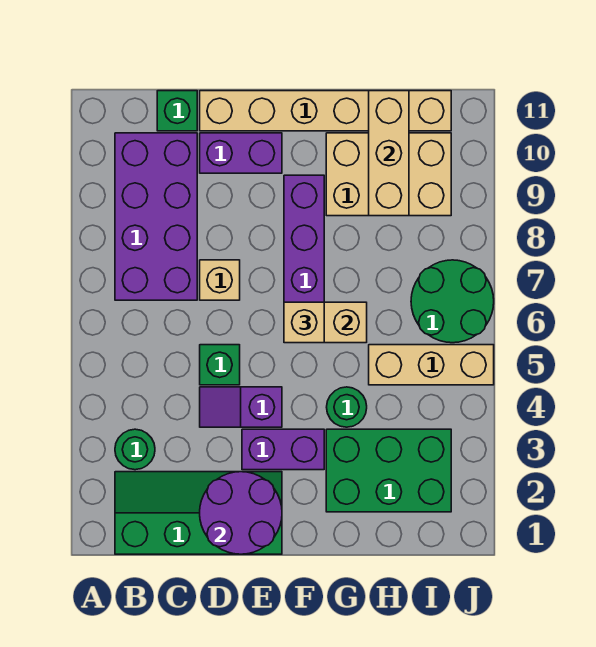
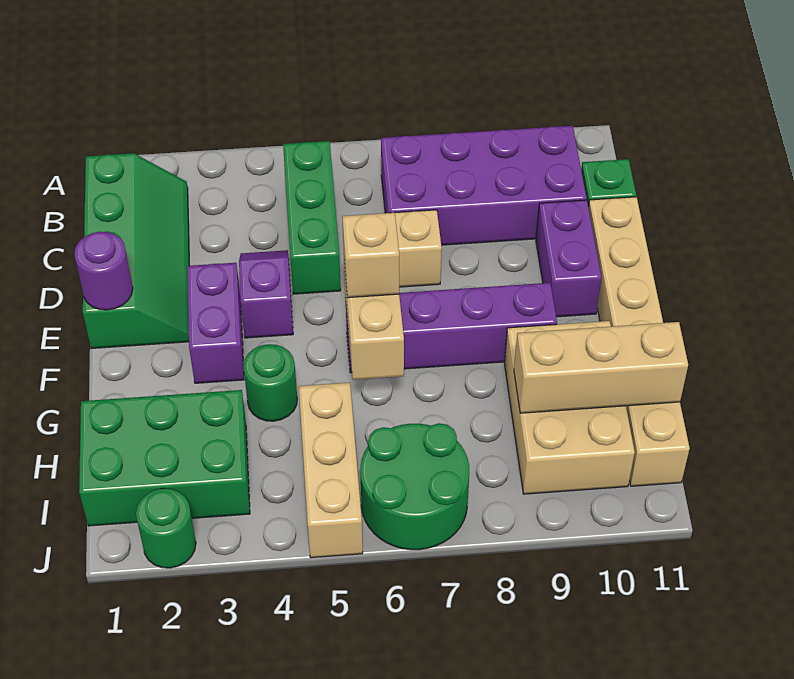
green 1x1 round brick [115,429,155,470] -> green 1x1 round brick moved to [136,488,196,568]
purple 2x2 round brick [200,472,282,554] -> purple 1x1 round brick [74,232,133,310]
green 1x1 brick [200,345,240,385] -> green 1x3 brick [283,141,341,294]
green 2x3 brick [326,429,451,512] -> green 2x3 brick turned to [79,390,250,526]

